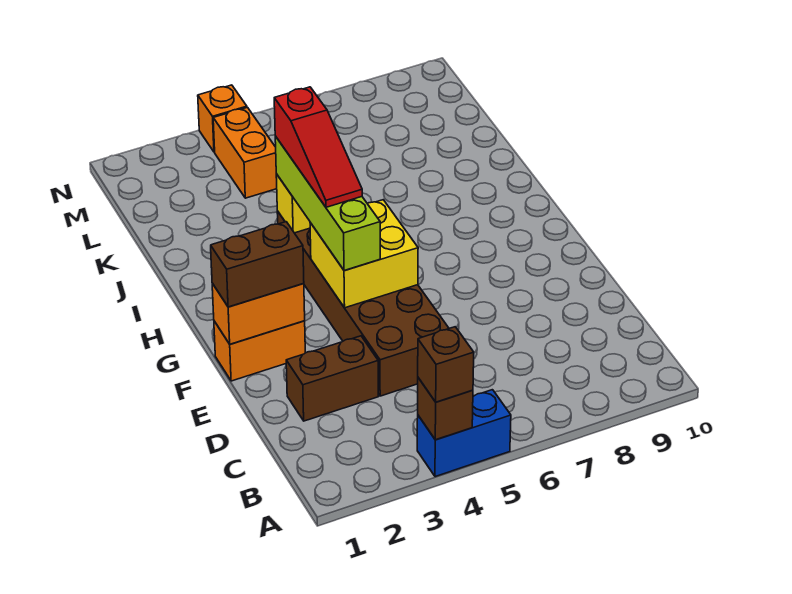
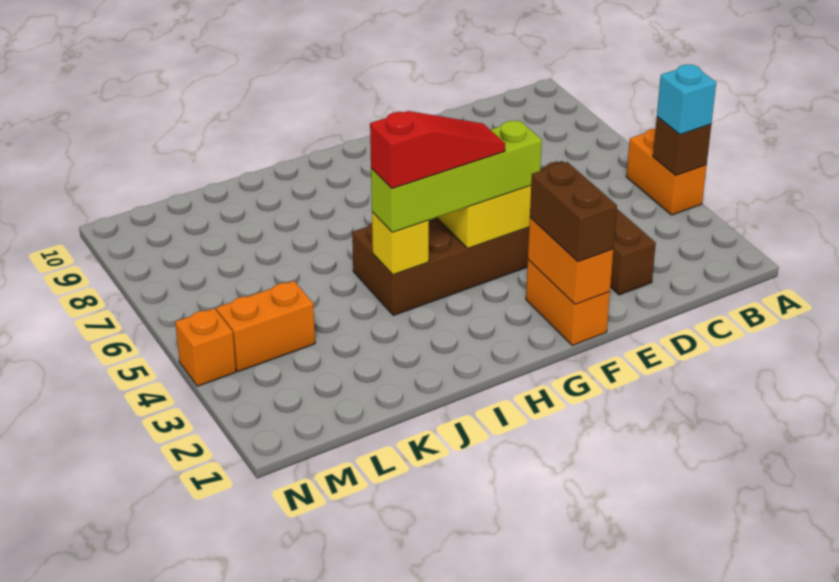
blue 1x2 brick [417,390,511,477] -> orange 1x2 brick [626,128,707,215]
brown 1x1 brick [418,327,474,402] -> cyan 1x1 brick [657,64,716,134]

